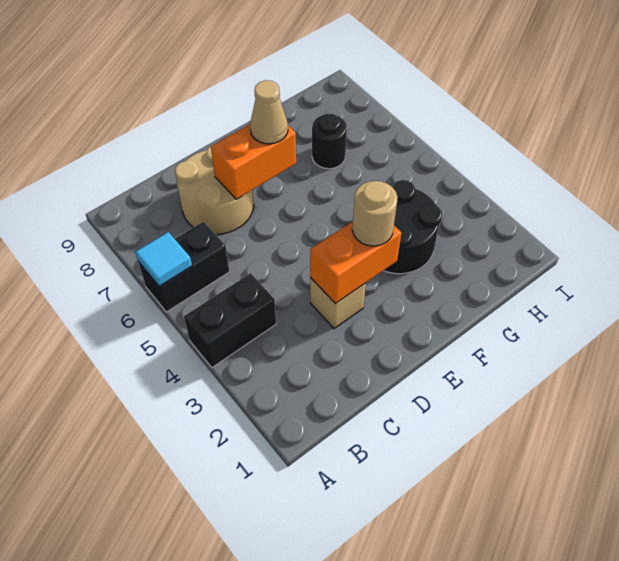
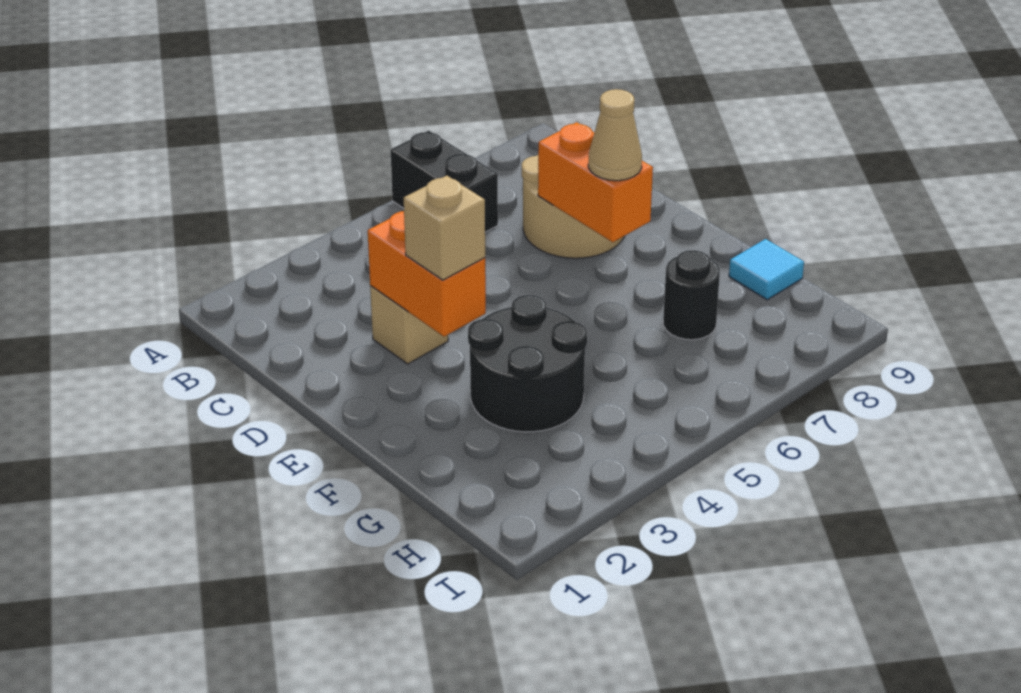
black 1x2 brick [184,273,276,367] -> none
cyan 1x1 tile [135,232,192,286] -> cyan 1x1 tile moved to [729,239,804,300]
tan 1x1 round brick [352,181,398,246] -> tan 1x1 brick [404,175,485,280]

